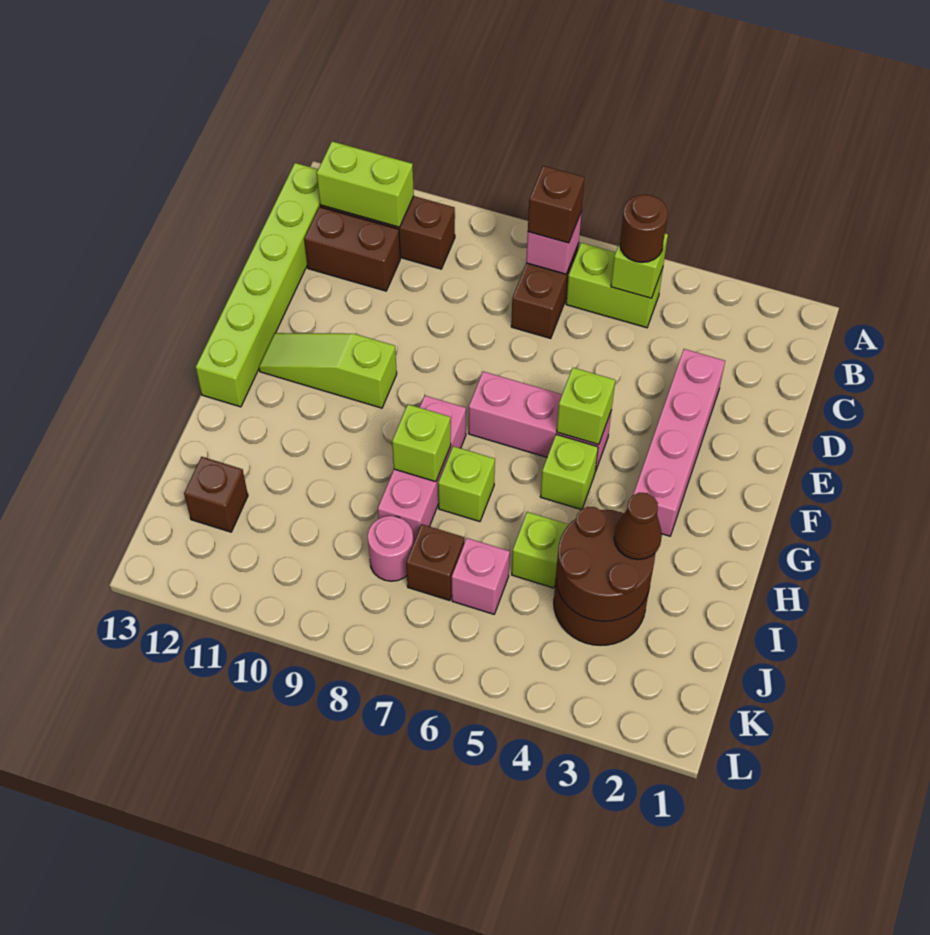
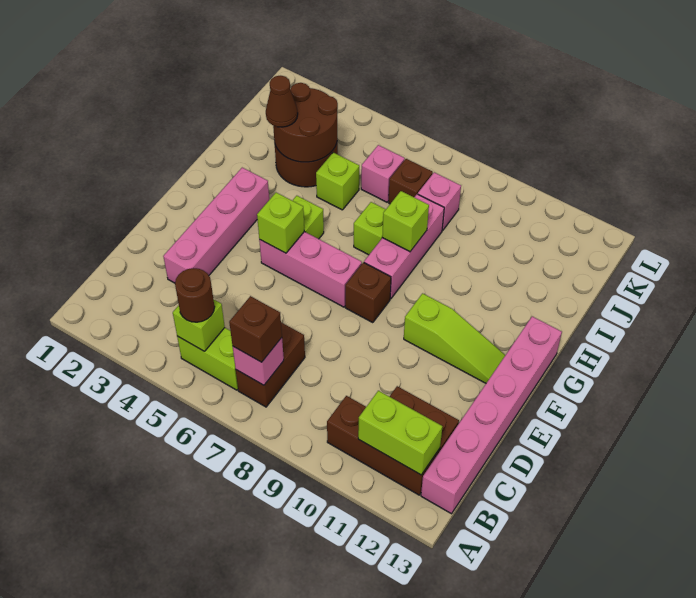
lime 1x6 brick [196,163,320,407] -> pink 1x6 brick [421,316,562,514]
pink 1x1 round brick [368,516,413,581] -> pink 1x1 brick [418,172,461,230]
brown 1x1 brick [184,457,248,532] -> brown 1x1 brick moved to [345,262,391,323]

